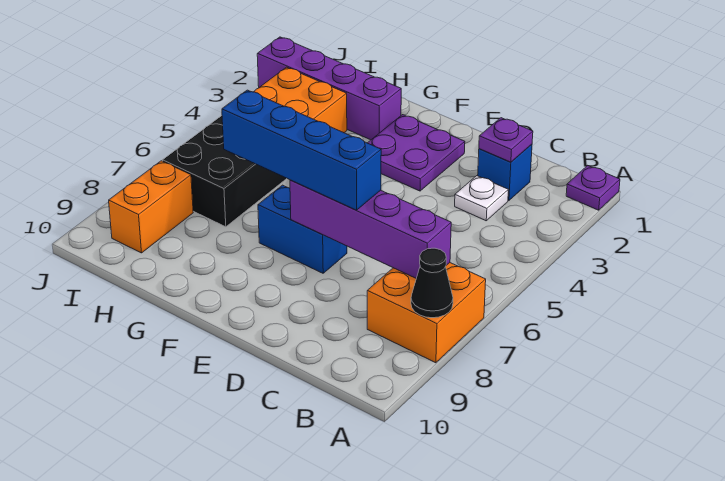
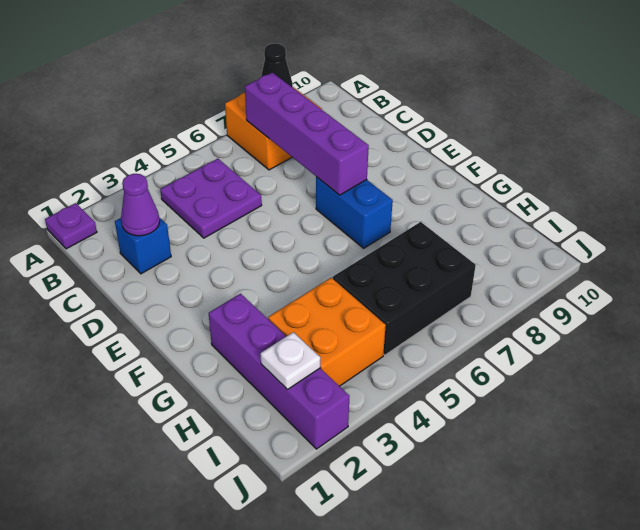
purple 1x1 plate [479,118,533,162] -> purple 1x1 cone [121,174,160,236]
white 1x1 plate [455,176,508,221] -> white 1x1 plate moved to [261,332,320,390]
blue 1x4 brick [222,90,381,210] -> none
purple 2x2 plate [368,115,465,191] -> purple 2x2 plate moved to [160,159,262,238]
orange 1x2 brick [109,161,193,253] -> none

